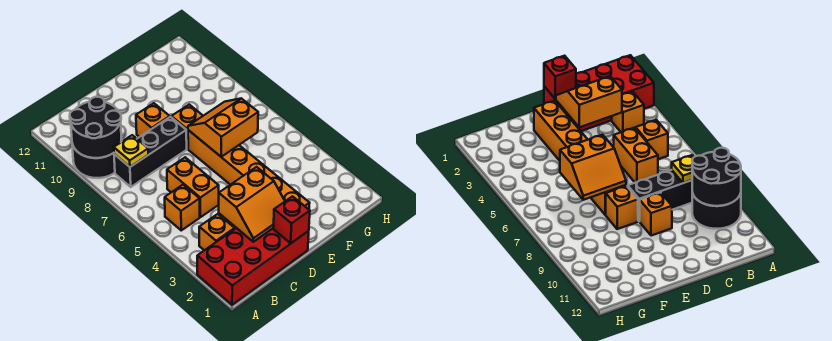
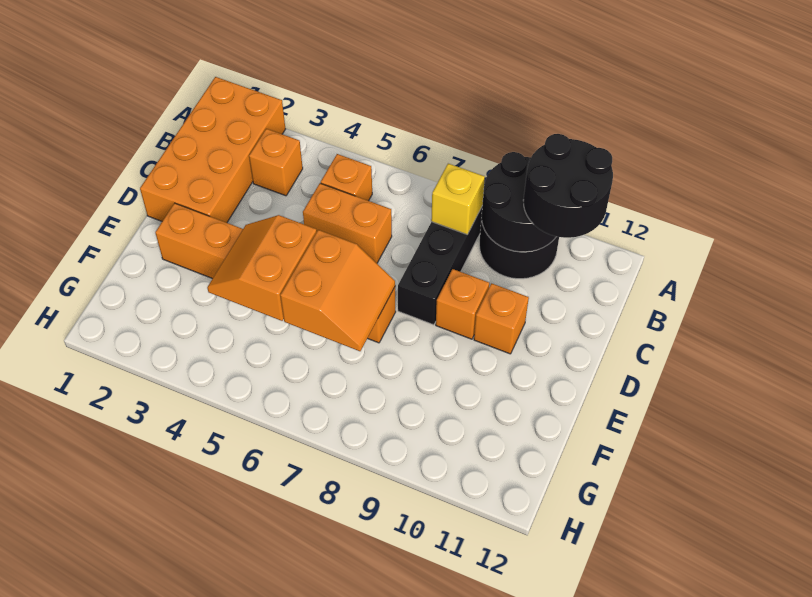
red 2x4 brick [197,228,309,305] -> orange 2x4 brick [140,77,285,223]
none -> black 2x2 round brick [523,134,613,238]
yellow 1x1 plate [114,135,148,167] -> yellow 1x1 brick [431,164,485,235]
orange 2x2 slope [219,167,285,242] -> orange 2x2 slope moved to [207,215,317,321]
red 1x1 brick [273,196,310,243] -> none
orange 1x1 brick [171,105,203,149] -> orange 1x1 brick moved to [474,283,529,354]

